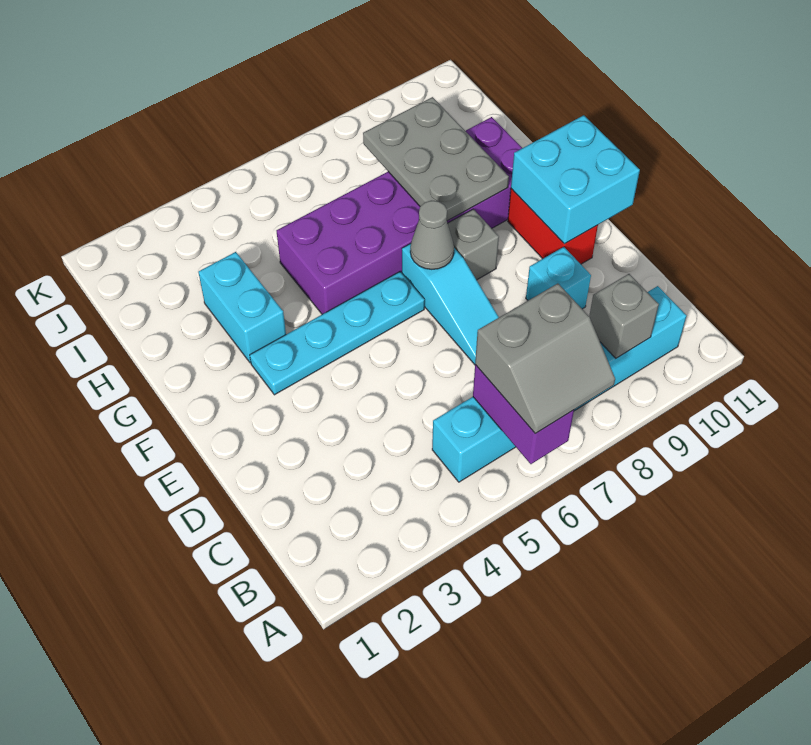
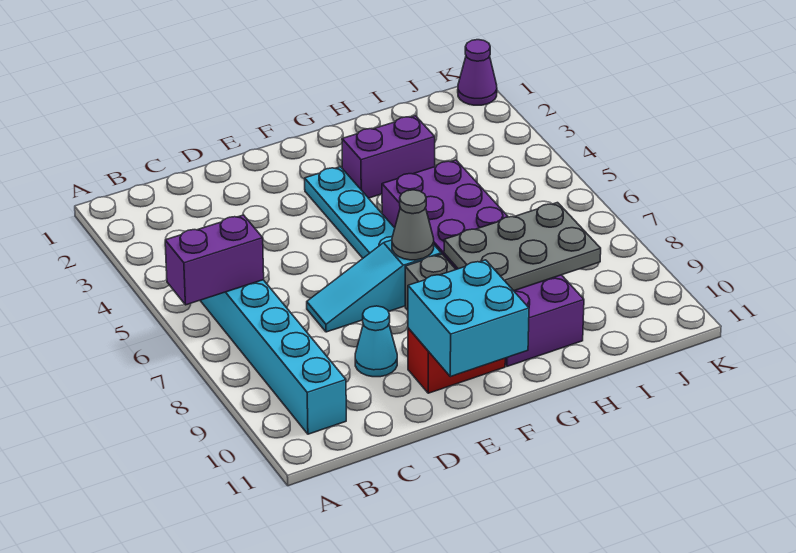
grey 2x2 slope [475,283,615,434] -> none
grey 1x1 brick [589,274,659,358] -> none
cyan 1x1 brick [526,247,591,309] -> cyan 1x1 cone [355,306,397,377]
cyan 1x2 brick [198,252,286,363] -> purple 1x2 brick [342,116,435,198]
none -> purple 1x1 cone [458,40,497,105]

